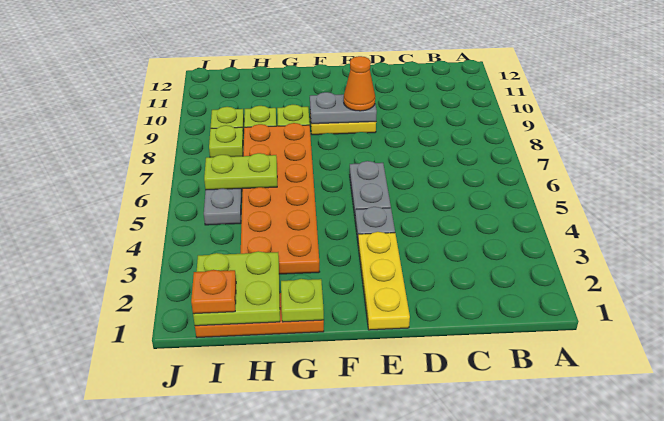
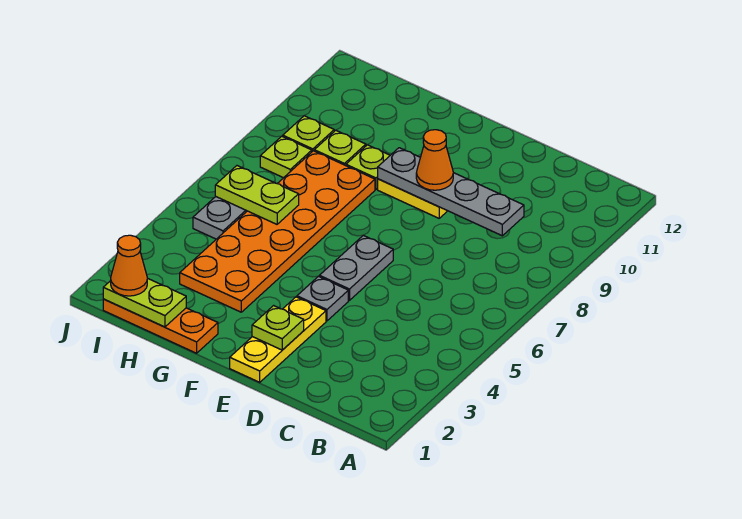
grey 1x2 plate [310,92,377,124] -> grey 1x4 plate [378,148,524,236]
lime 1x1 plate [281,279,324,322] -> lime 1x1 plate moved to [252,306,304,350]
lime 2x2 plate [193,251,280,326] -> lime 1x2 plate [103,278,186,327]
orange 1x1 plate [191,270,236,314] -> orange 1x1 cone [111,235,147,296]

